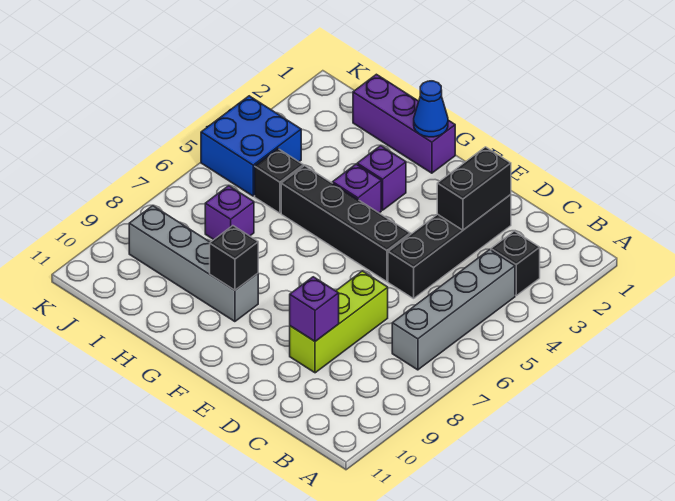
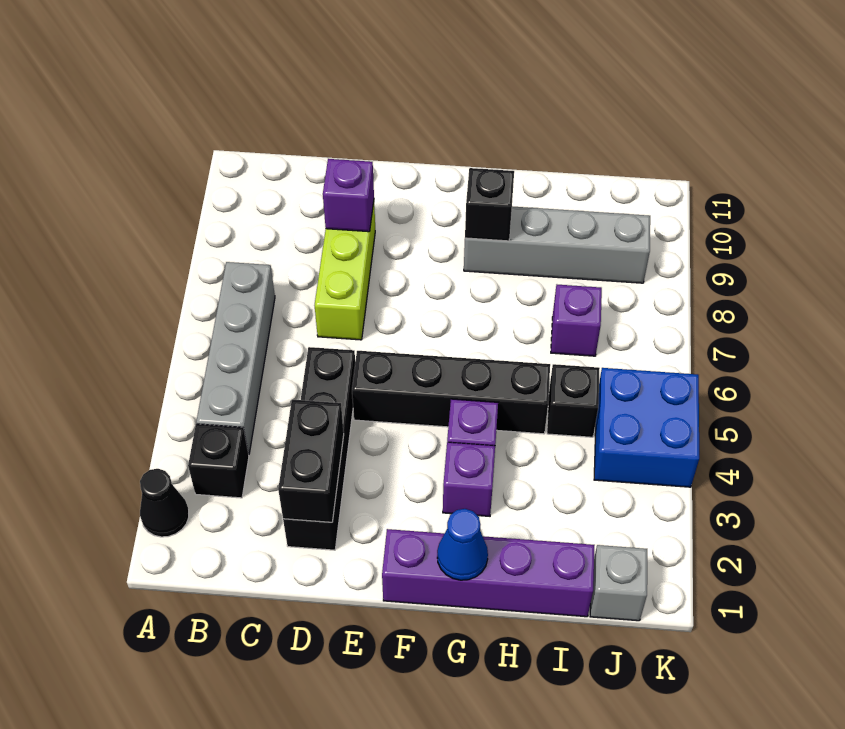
none -> black 1x1 cone [140,469,189,537]
purple 1x3 brick [353,74,455,173] -> purple 1x4 brick [382,529,595,617]
none -> grey 1x1 brick [590,545,647,621]

